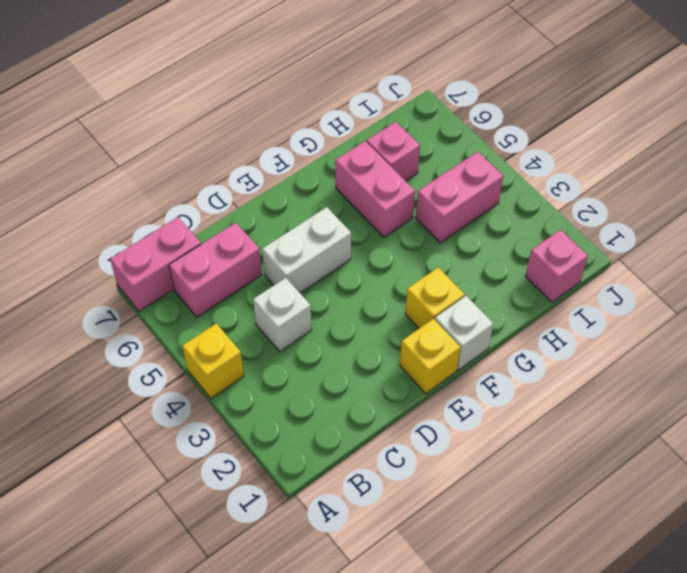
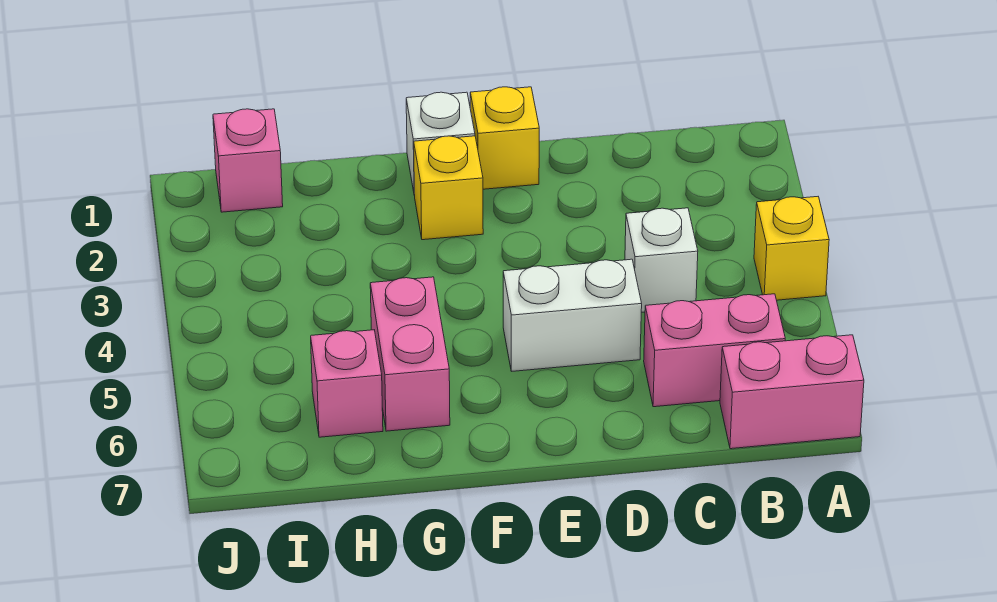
pink 1x2 brick [416,152,503,243] -> none

